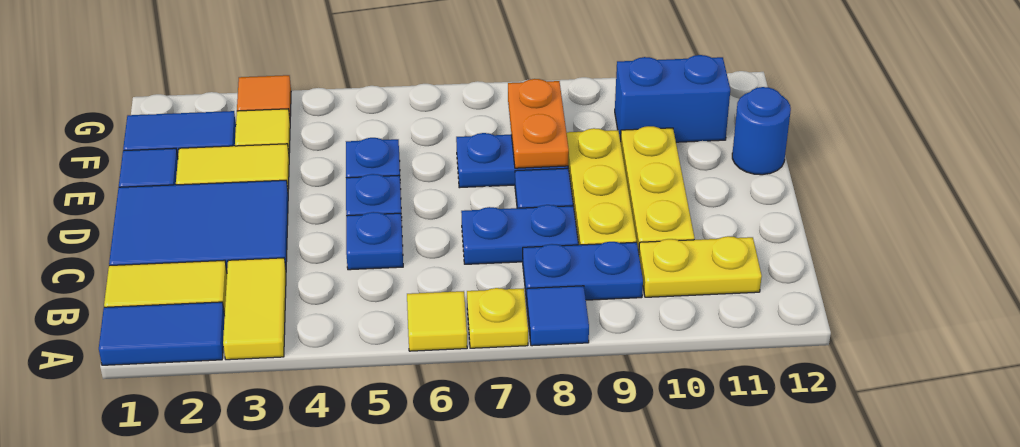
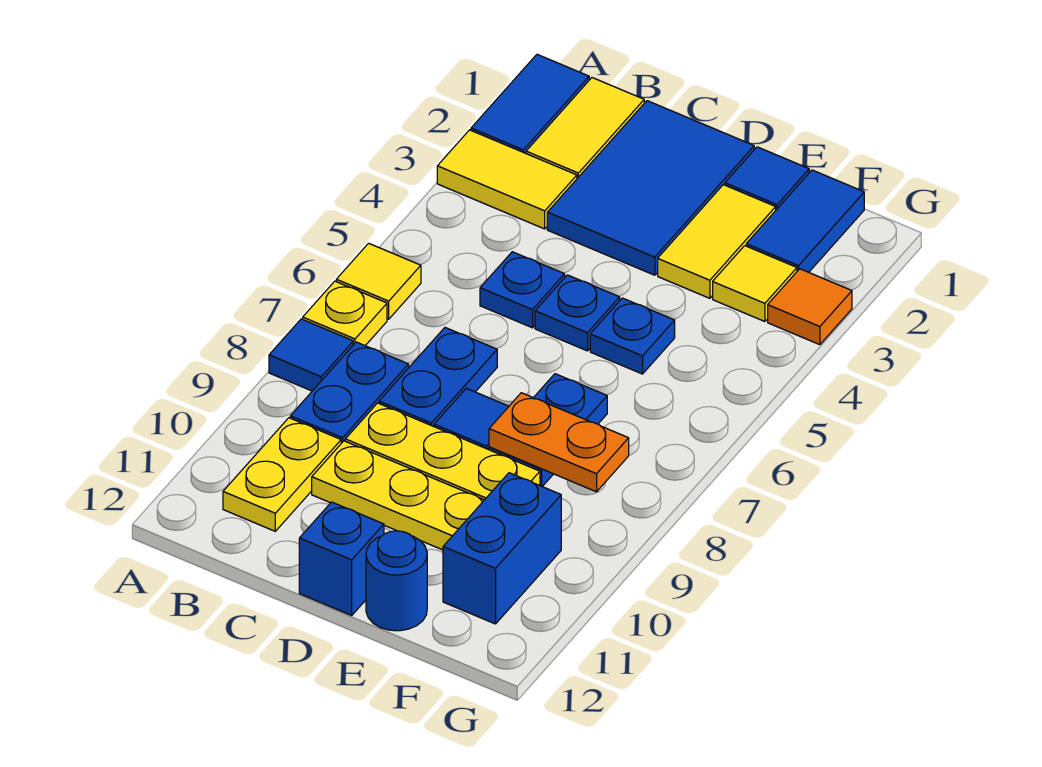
none -> blue 1x1 brick [299,502,384,615]

